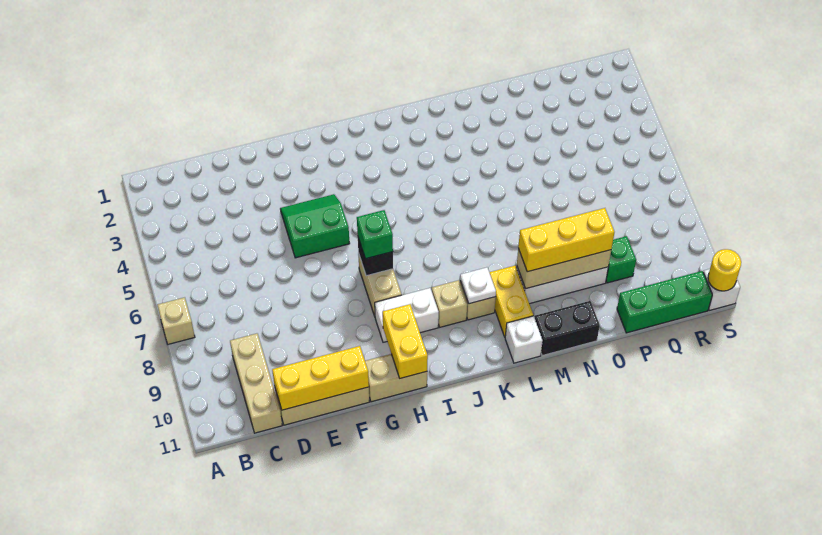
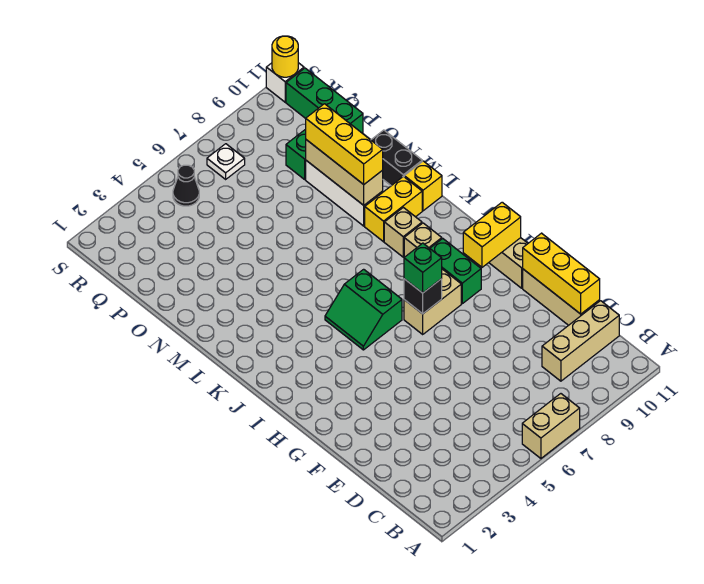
tan 1x1 brick [158,297,195,344] -> tan 1x2 brick [522,394,580,458]
green 2x2 slope [280,194,350,258] -> green 2x2 slope moved to [325,269,402,350]
white 1x2 brick [375,288,439,342] -> green 1x2 brick [430,239,481,304]
white 1x1 plate [460,267,496,304] -> white 1x1 plate moved to [207,144,245,179]
white 1x1 brick [505,316,543,363] -> yellow 1x1 brick [404,161,442,211]
none -> black 1x1 cone [173,165,199,206]

